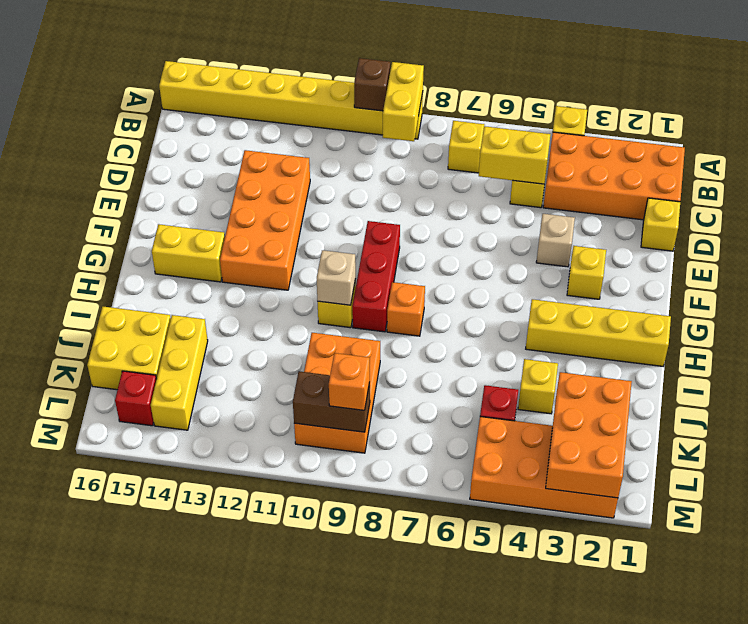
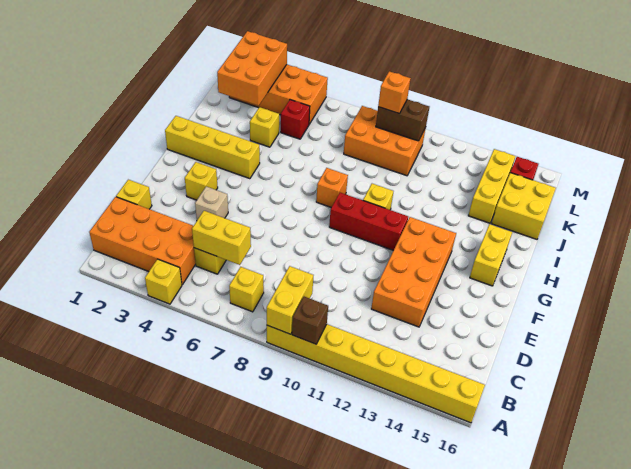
red 1x3 brick [352,221,400,332] -> red 1x3 brick turned to [329,193,408,250]
yellow 1x2 brick [152,224,225,282] -> yellow 1x2 brick turned to [470,224,512,286]
tan 1x1 brick [317,250,356,305] -> none
orange 2x3 brick [294,333,380,453] -> orange 2x3 brick turned to [344,106,426,176]

